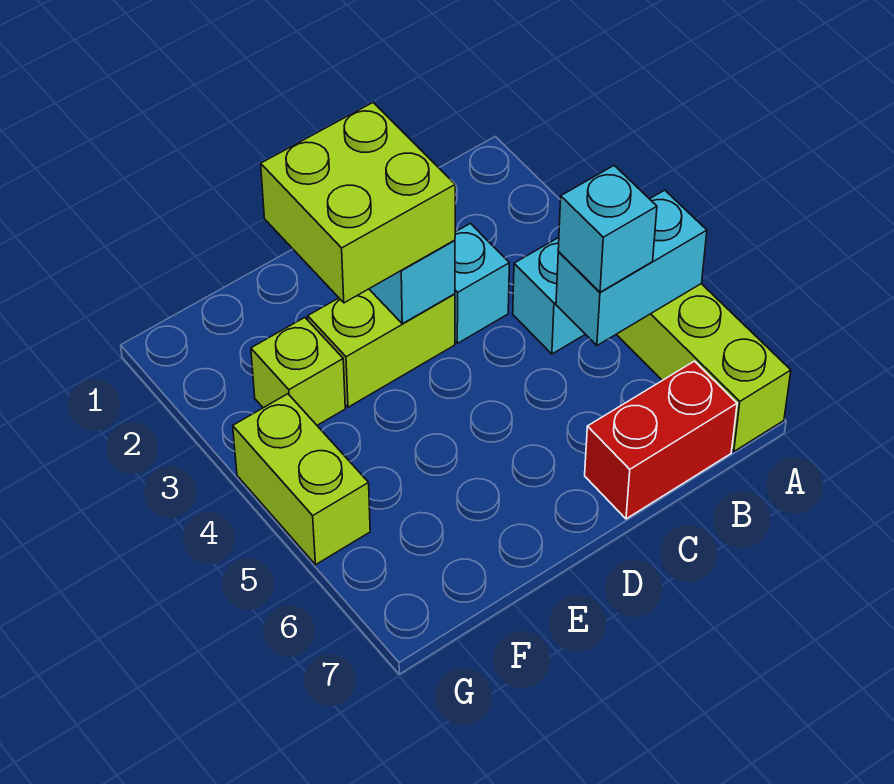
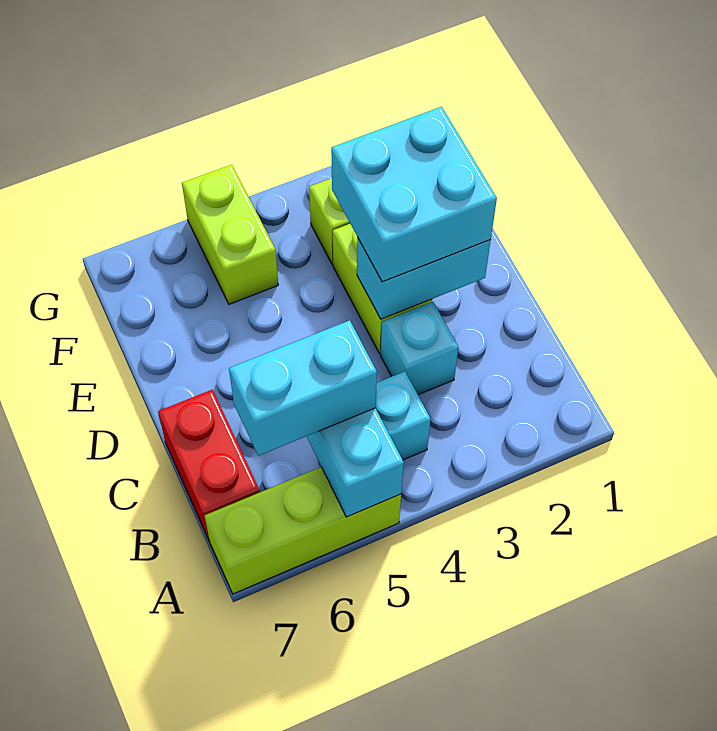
cyan 1x1 brick [558,166,657,292] -> cyan 1x2 brick [229,320,377,456]
lime 2x2 brick [261,103,455,303] -> cyan 2x2 brick [331,107,497,282]
lime 1x2 brick [233,394,370,565] -> lime 1x2 brick turned to [182,164,278,304]

